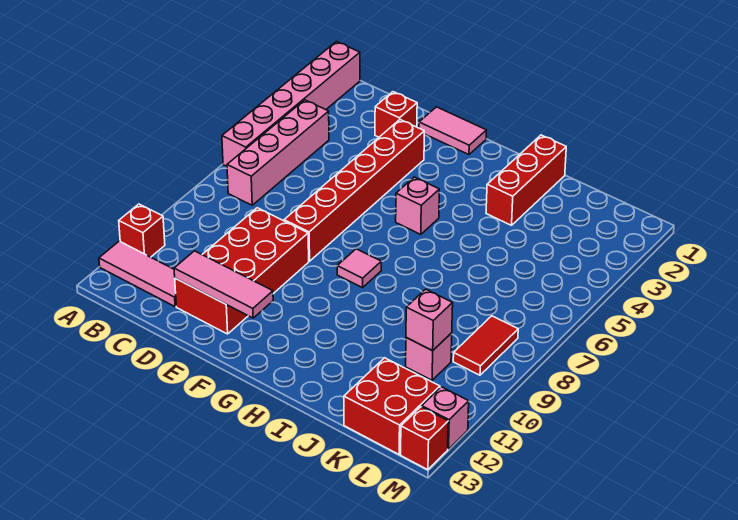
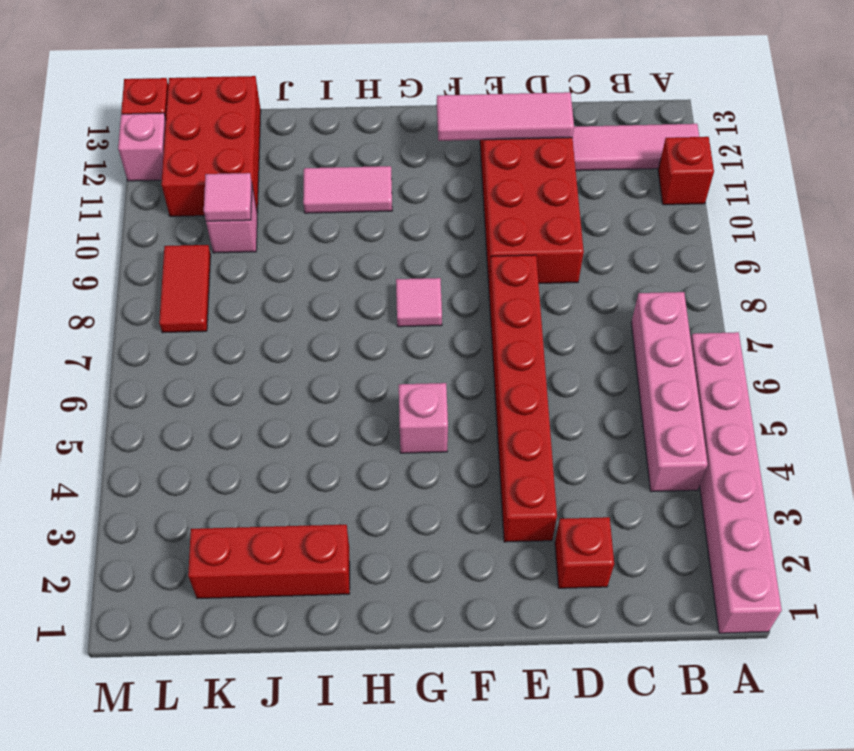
pink 1x2 tile [419,107,487,155] -> pink 1x2 tile moved to [303,166,392,213]
red 1x3 brick [486,135,566,225] -> red 1x3 brick turned to [188,525,350,599]
pink 1x1 brick [406,289,453,351] -> pink 1x1 tile [204,173,252,221]
red 2x2 brick [344,358,440,454] -> red 2x3 brick [161,76,261,216]

